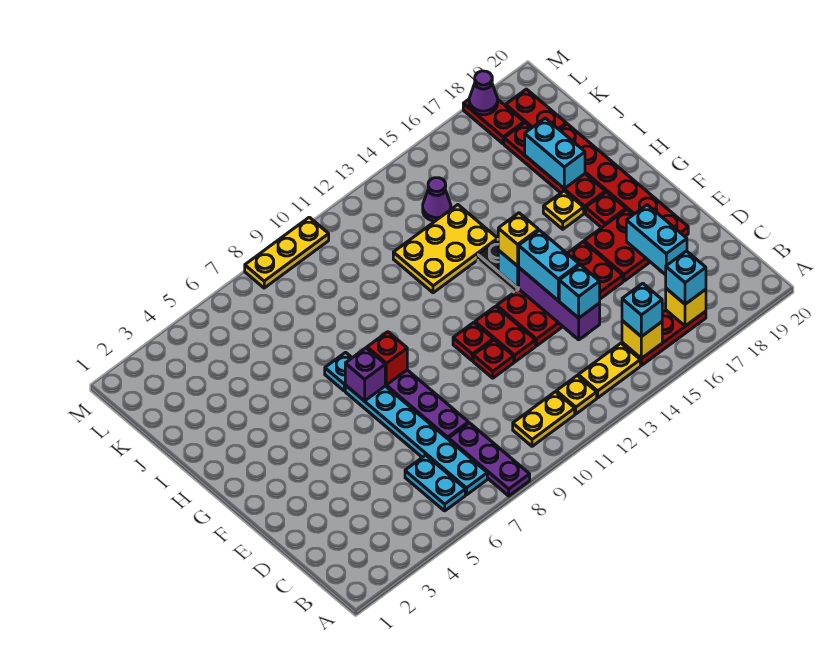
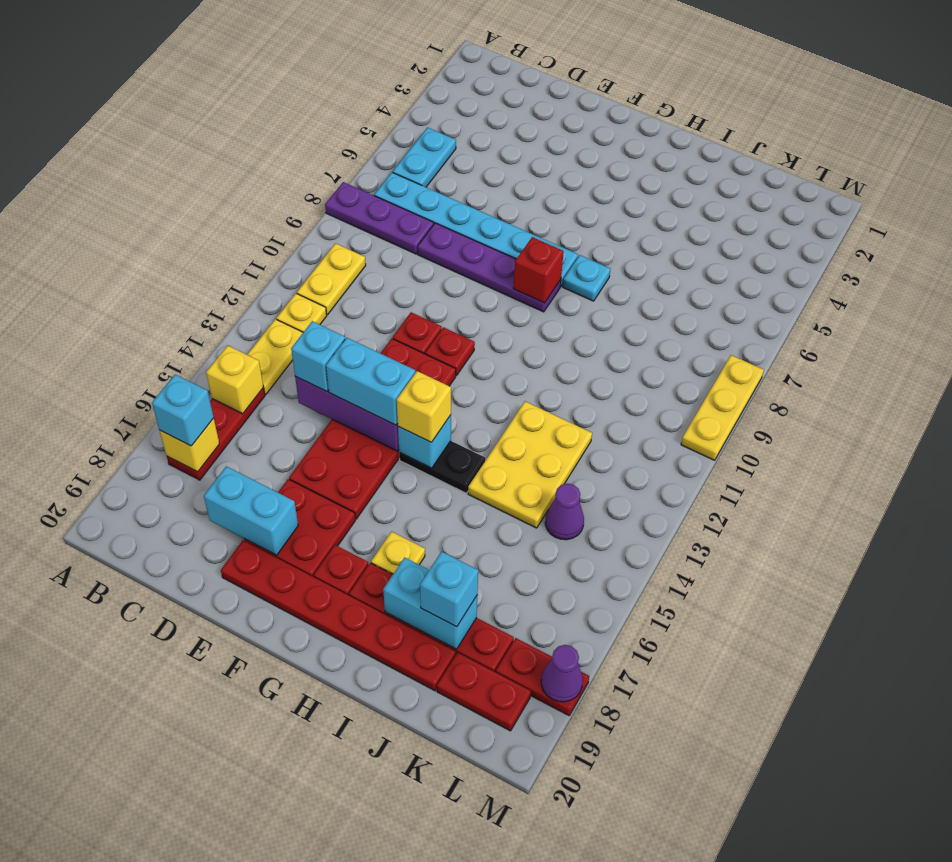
cyan 1x2 plate [405,455,465,511] -> cyan 1x2 plate turned to [393,128,456,187]
cyan 1x1 brick [622,283,662,337] -> cyan 1x1 brick moved to [420,552,478,627]
purple 1x1 brick [345,348,385,401] -> none

